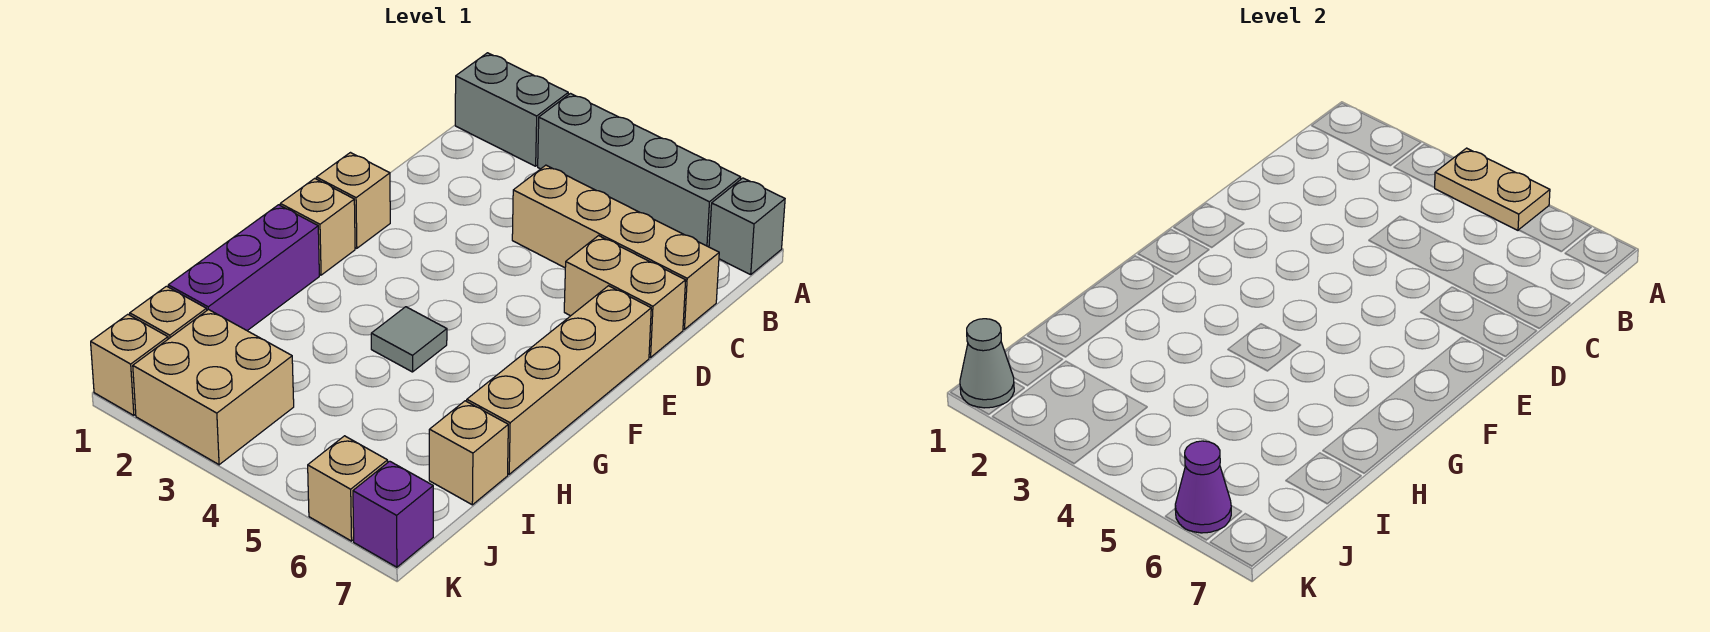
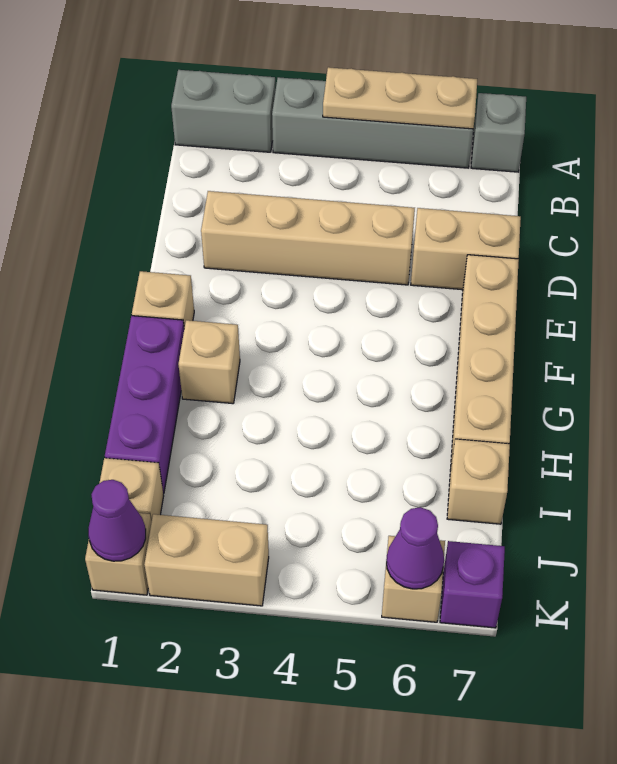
tan 1x2 plate [1435,148,1550,230] -> tan 1x3 plate [323,67,477,129]
tan 1x4 brick [512,165,719,329] -> tan 1x4 brick moved to [201,191,415,285]
tan 1x1 brick [316,153,390,248] -> tan 1x1 brick moved to [178,320,240,404]
grey 1x1 tile [371,307,447,372] -> none
tan 2x2 brick [133,309,294,465] -> tan 1x2 brick [144,514,269,606]
grey 1x1 cone [960,319,1014,408] -> purple 1x1 cone [88,480,146,561]

